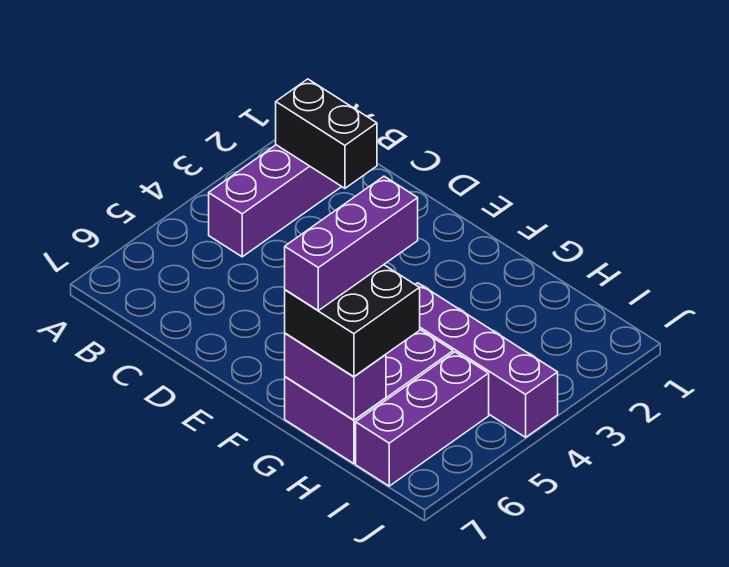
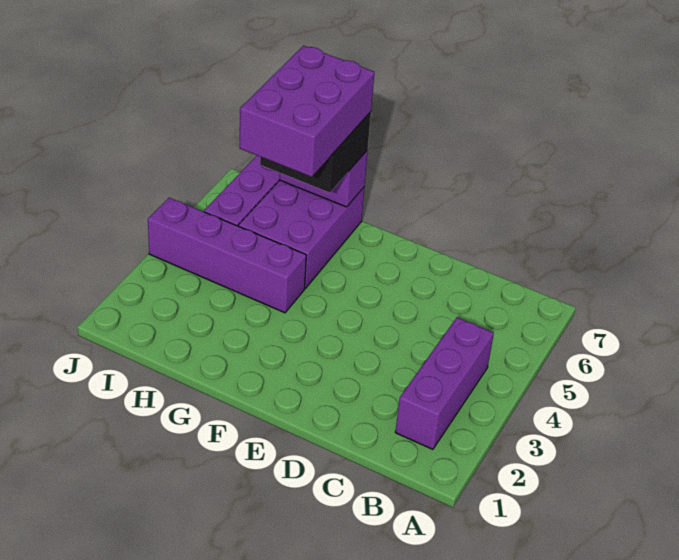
black 1x2 brick [276,79,377,188] -> none
purple 1x3 brick [285,176,418,311] -> purple 2x3 brick [240,46,374,177]

